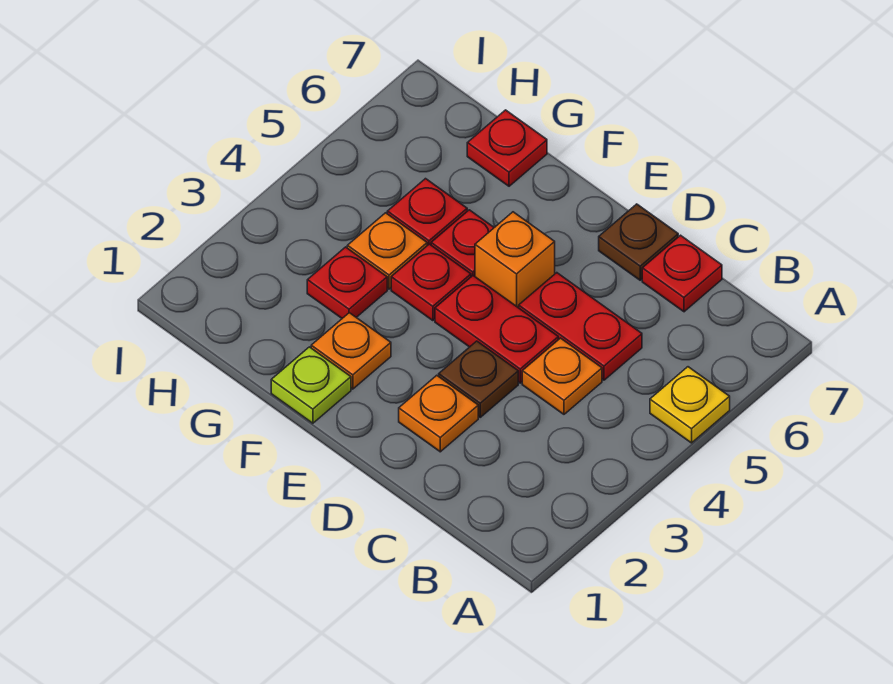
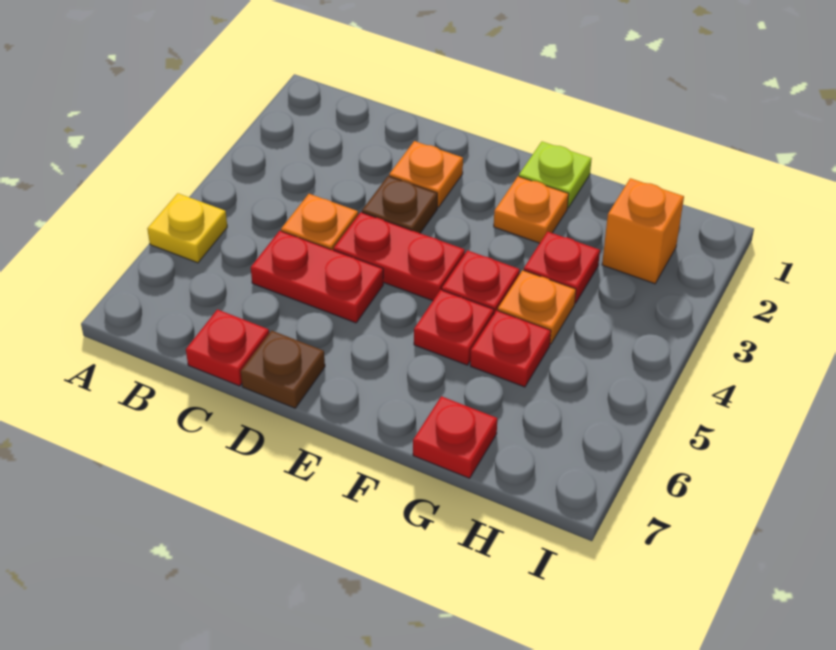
orange 1x1 brick [475,212,555,308] -> orange 1x1 brick moved to [602,178,684,284]

